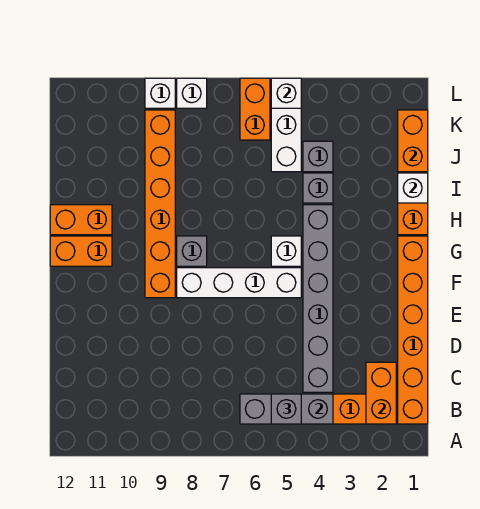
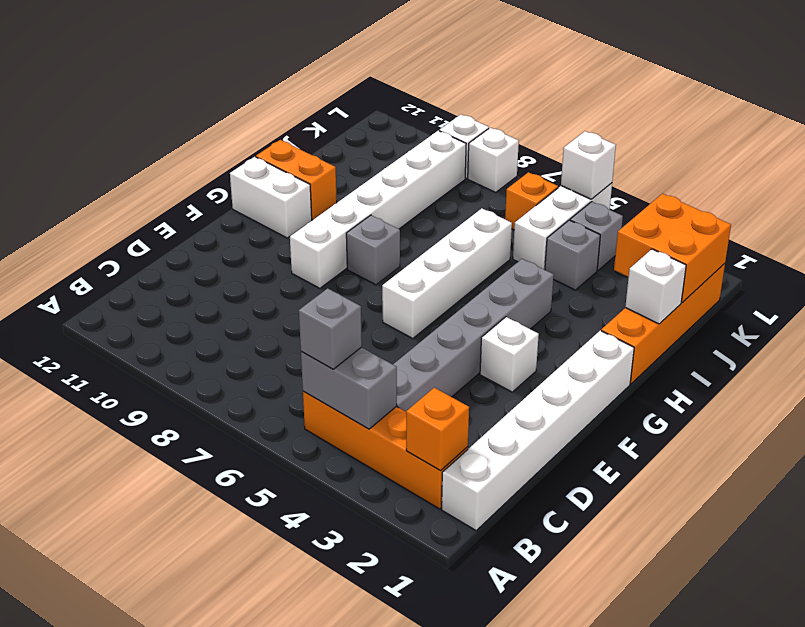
orange 1x6 brick [398,236,428,424] -> white 1x6 brick [442,331,634,530]
orange 1x2 brick [366,362,396,424] -> orange 1x1 brick [406,388,469,470]
grey 1x3 brick [240,394,333,424] -> grey 1x2 brick [301,347,397,429]
white 1x4 brick [177,268,301,298] -> white 1x4 brick turned to [382,208,512,339]
orange 1x6 brick [145,110,175,298] -> white 1x6 brick [290,131,466,288]
white 1x1 brick [271,236,301,266] -> white 1x1 brick moved to [480,317,539,392]
orange 1x2 brick [50,236,112,266] -> white 1x2 brick [230,157,312,238]
grey 1x1 brick [303,173,333,203] -> grey 1x1 brick moved to [570,202,623,270]
orange 1x2 brick [398,110,428,172] -> orange 2x2 brick [614,194,731,303]
orange 1x2 brick [240,78,270,140] -> orange 1x1 brick [505,172,558,230]

